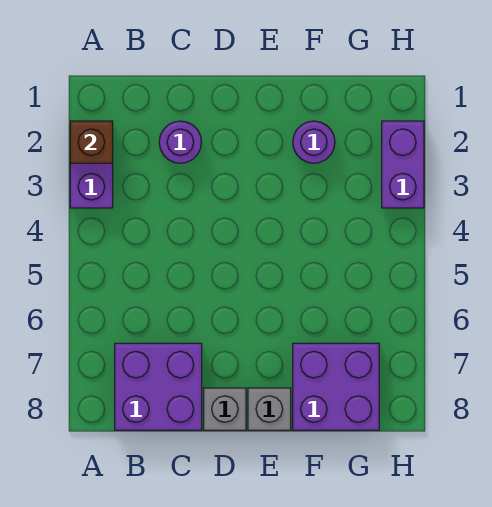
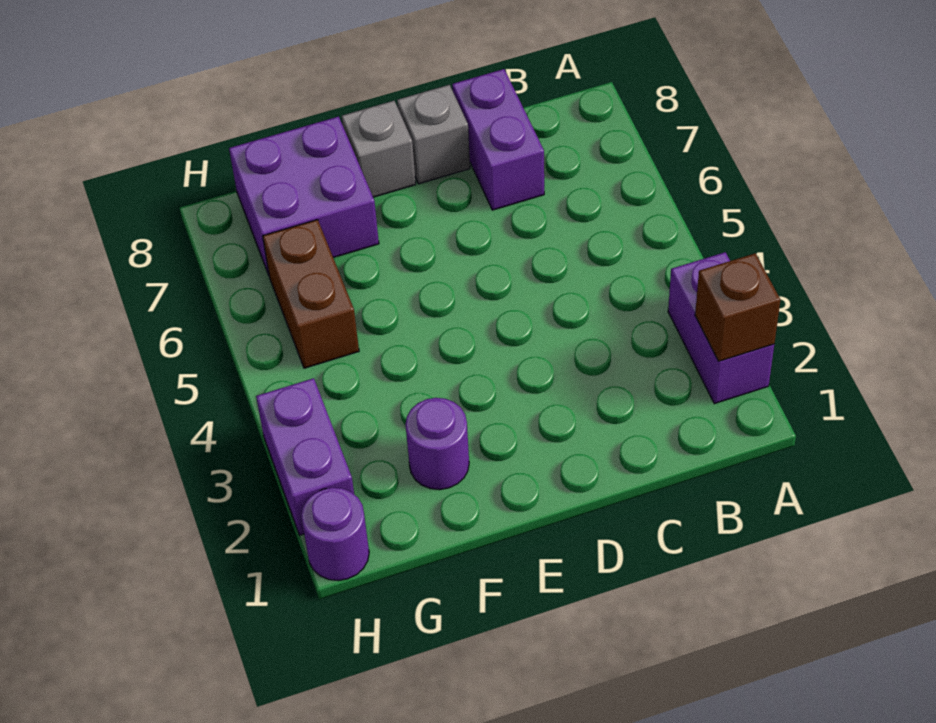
purple 2x2 brick [115,343,202,430] -> purple 1x2 brick [452,69,544,210]
purple 1x1 round brick [159,121,201,163] -> purple 1x1 round brick moved to [301,488,369,581]
none -> brown 1x2 brick [263,220,359,368]

